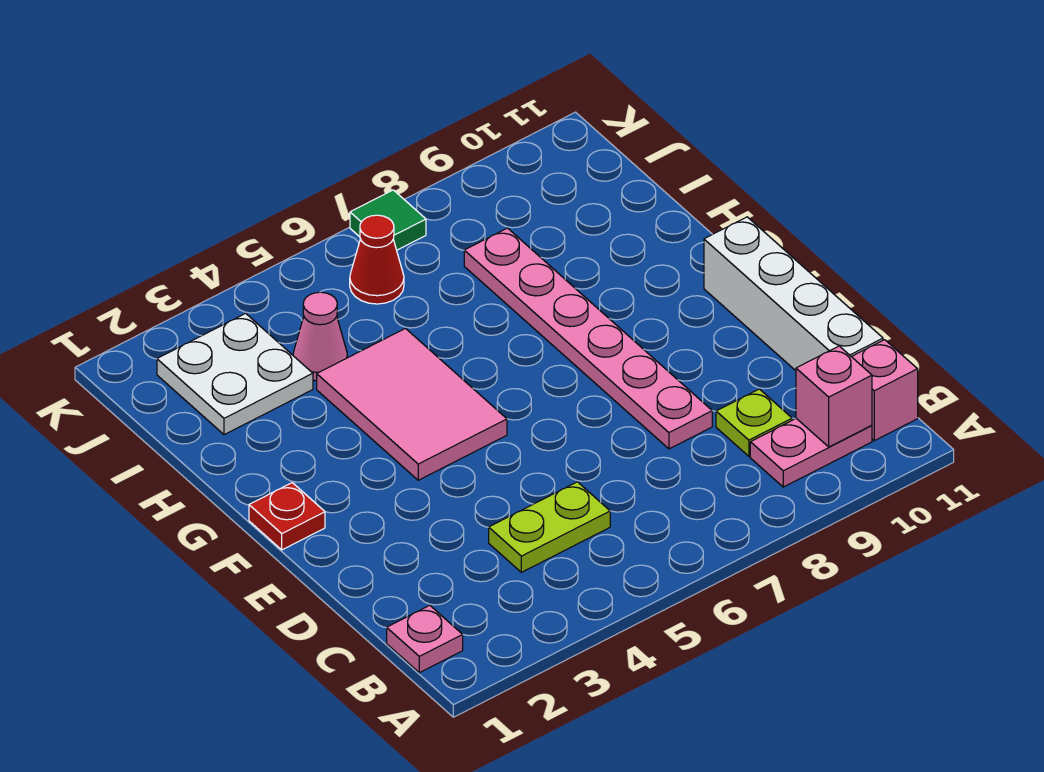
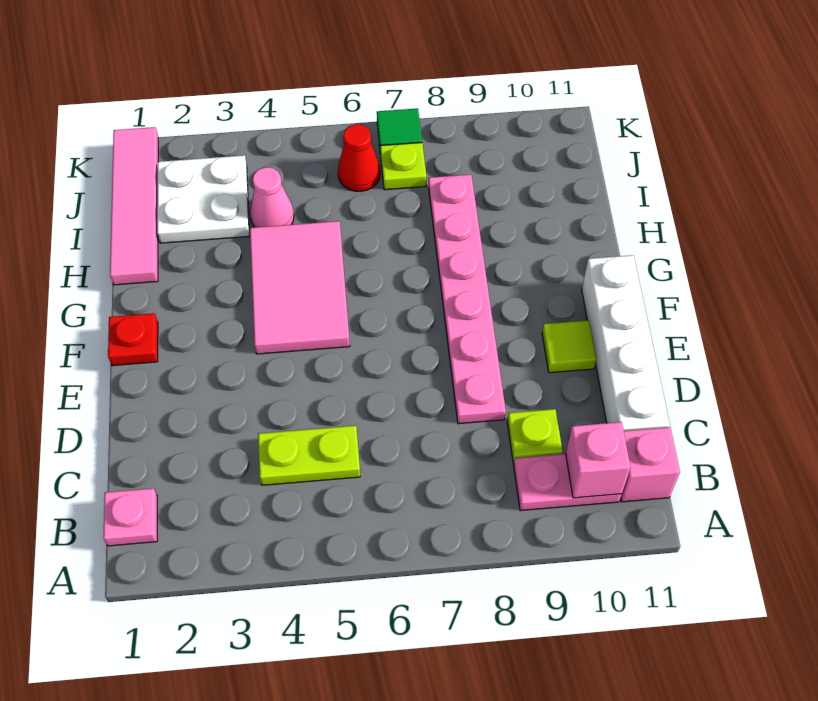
none -> lime 1x1 tile [542,320,596,373]
none -> pink 1x4 tile [110,127,158,285]
none -> lime 1x1 plate [380,143,426,190]

